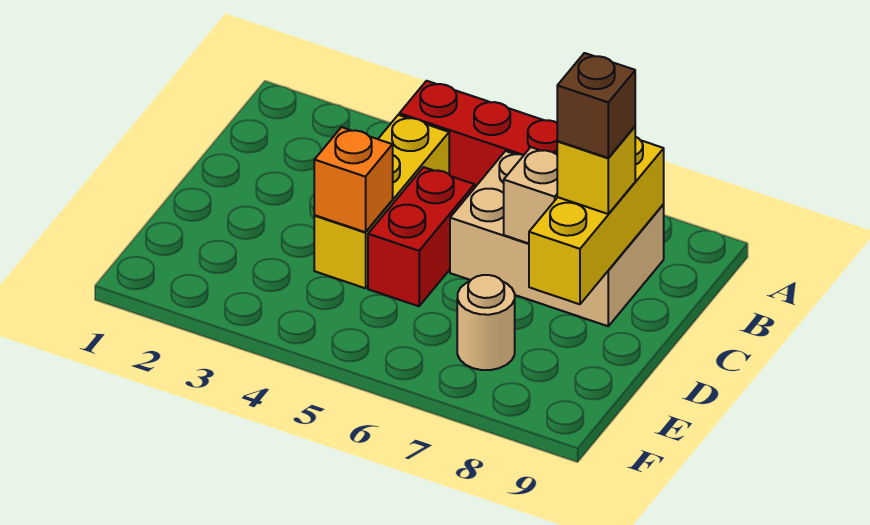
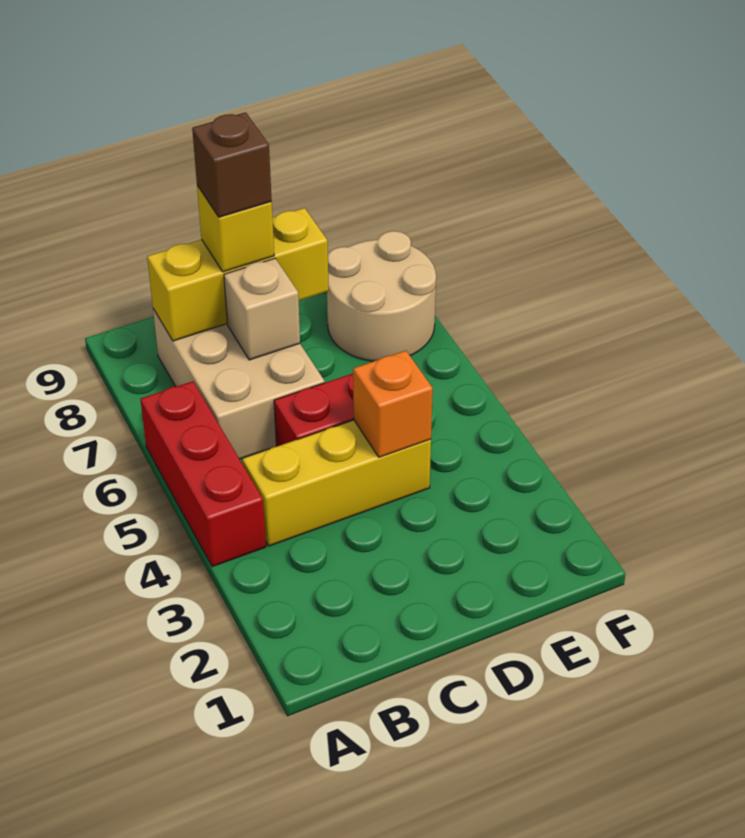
tan 1x1 round brick [457,275,515,370] -> tan 2x2 round brick [327,231,436,361]

